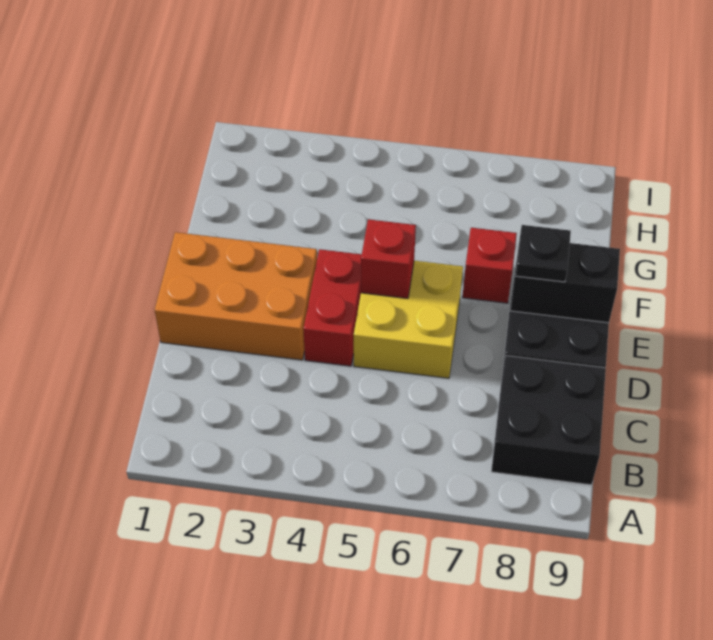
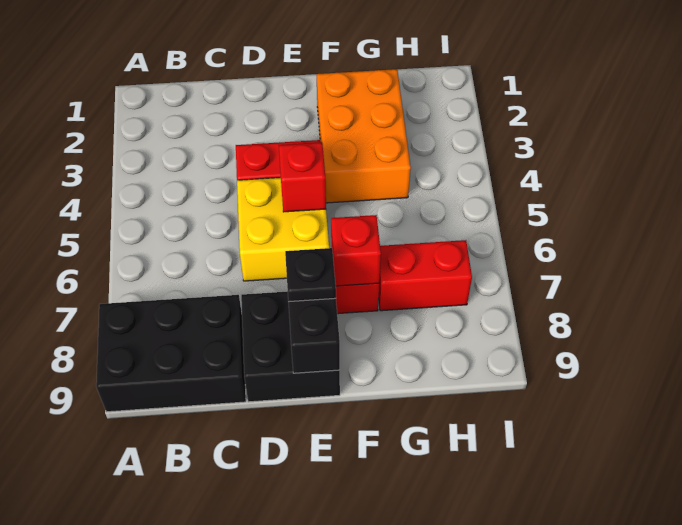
black 2x2 brick [491,355,606,485] -> black 2x3 brick [96,295,246,412]
orange 2x3 brick [155,232,317,360] -> orange 2x3 brick moved to [317,69,411,203]
none -> red 1x1 brick [331,215,381,286]
none -> red 1x2 brick [379,240,472,311]

